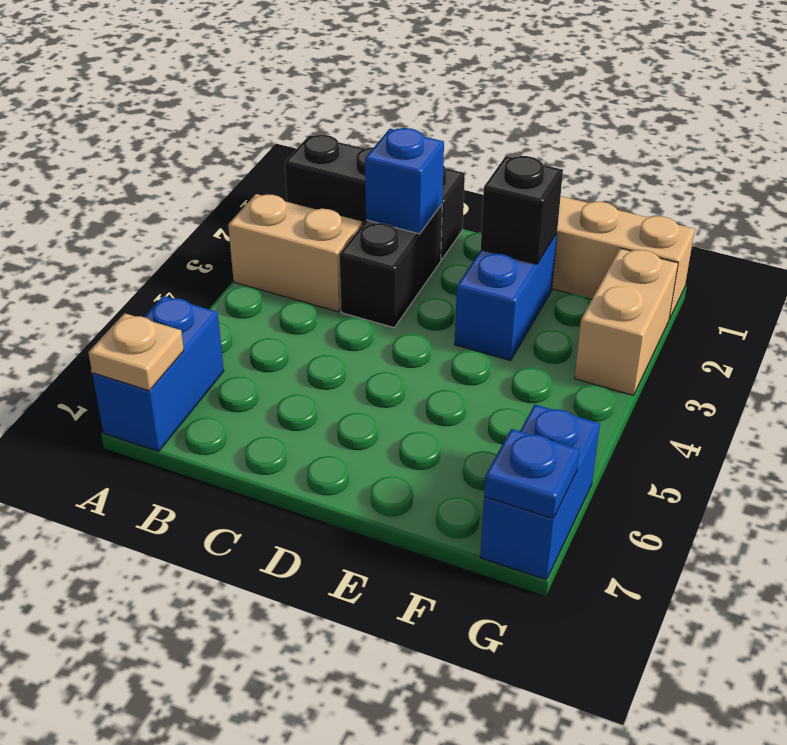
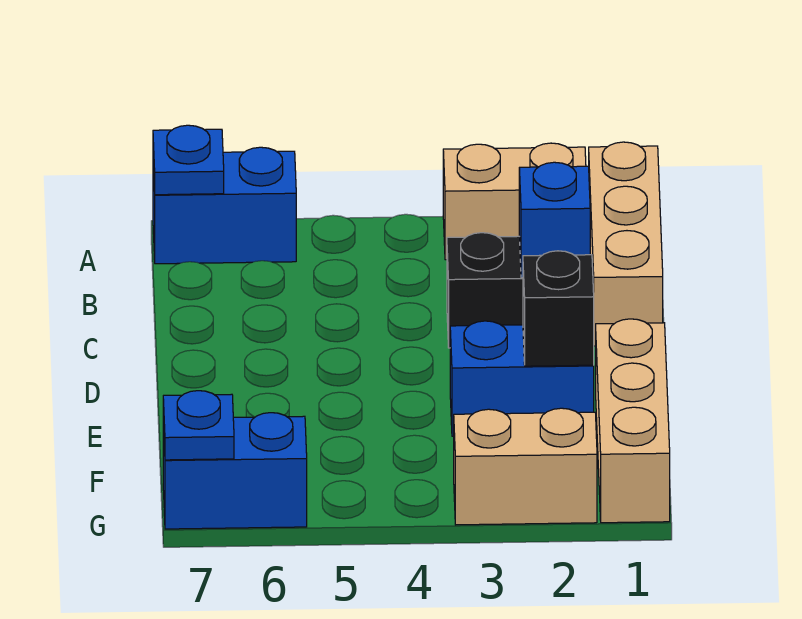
black 1x3 brick [285,135,465,260] -> tan 1x3 brick [589,142,663,346]
tan 1x2 brick [228,194,362,312] -> tan 1x2 brick turned to [443,143,586,260]
tan 1x1 plate [88,313,184,390] -> blue 1x1 plate [153,125,224,195]

